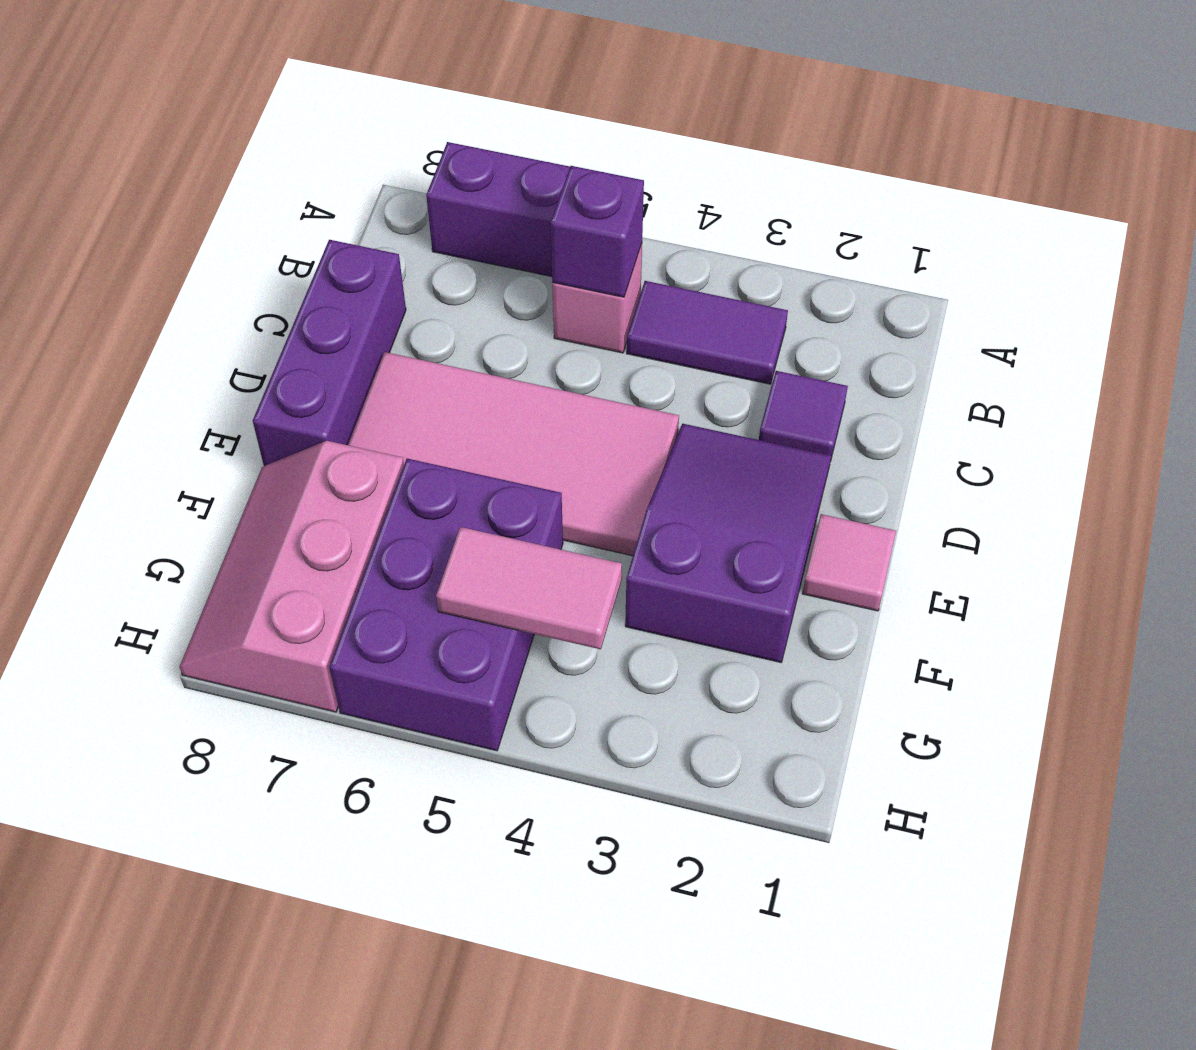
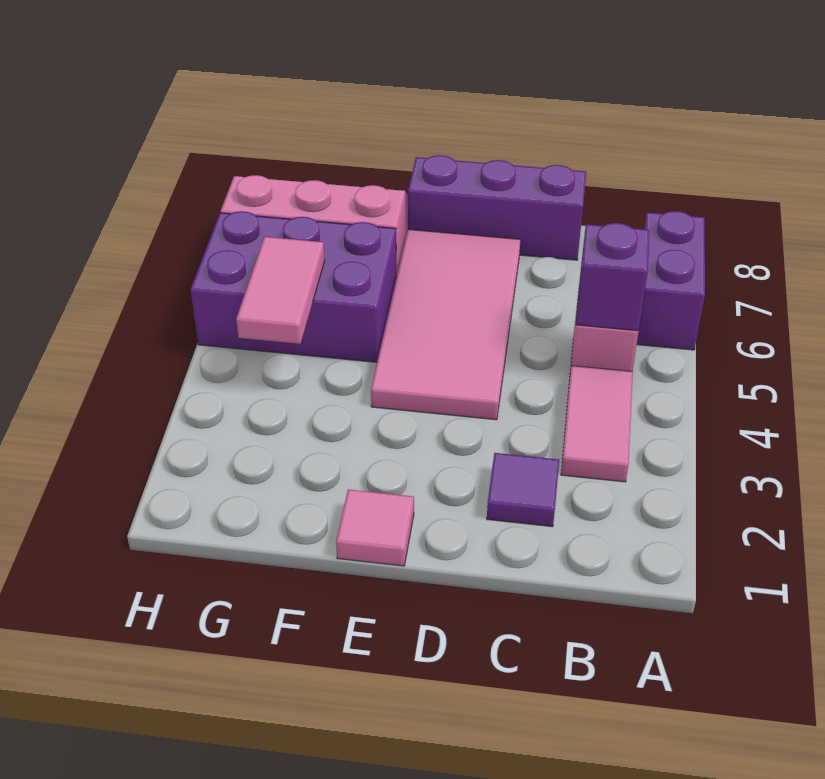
purple 1x2 tile [627,281,788,384] -> pink 1x2 tile [561,366,633,482]
purple 2x3 slope [625,424,831,662] -> none

